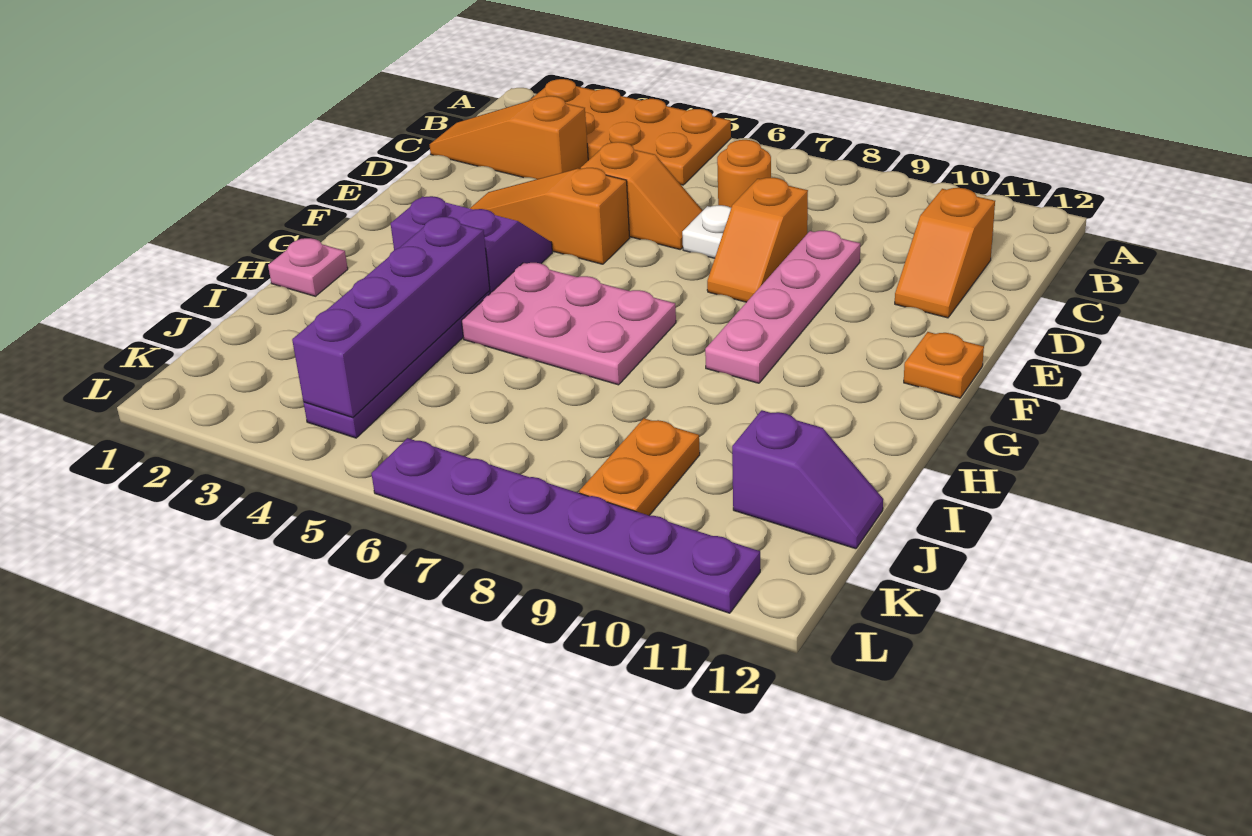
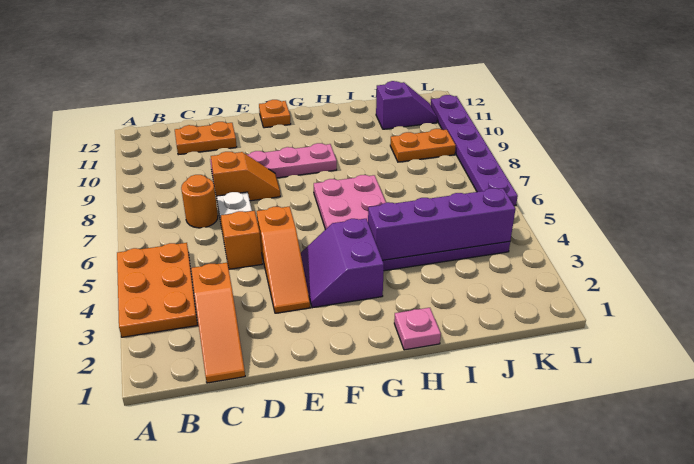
orange 2x4 plate [529,79,731,185] -> orange 2x3 plate [117,243,197,337]
orange 1x2 slope [895,188,995,318] -> orange 1x2 plate [175,122,237,155]
purple 1x2 slope [732,410,883,549] -> purple 1x2 slope turned to [376,81,437,129]

